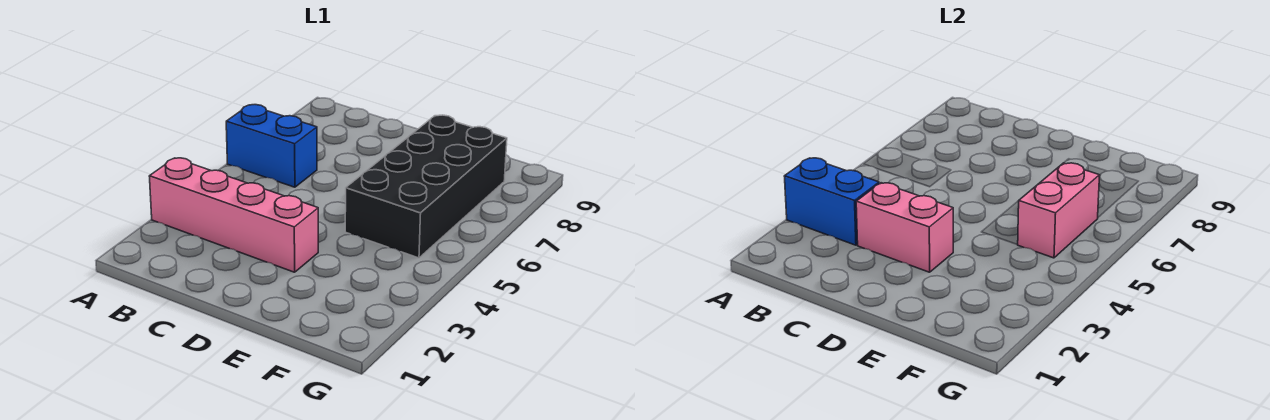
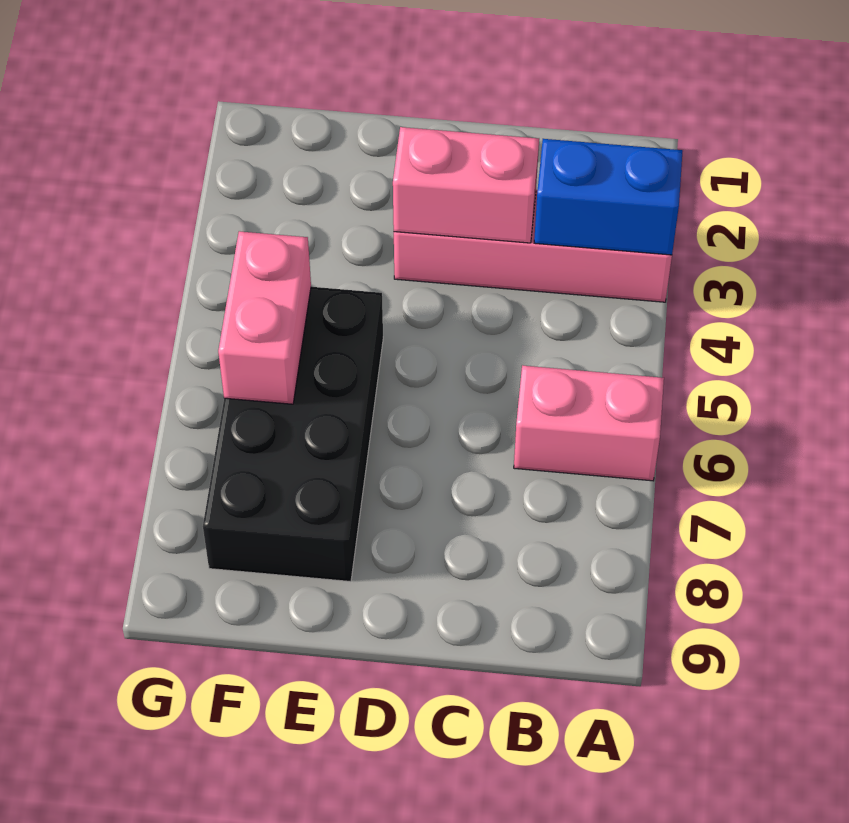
blue 1x2 brick [226,105,317,187] -> pink 1x2 brick [514,365,664,481]

